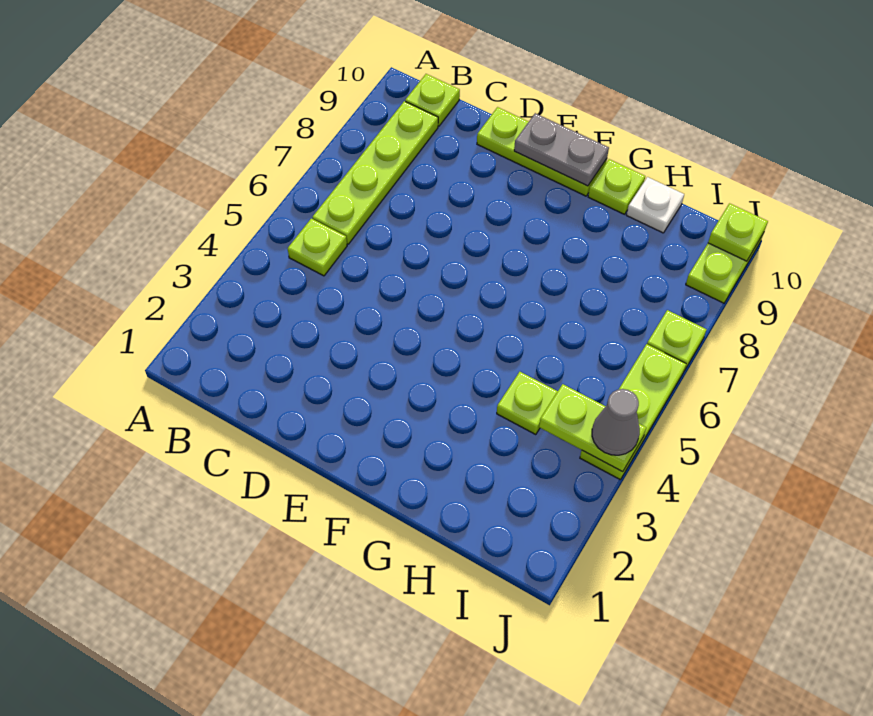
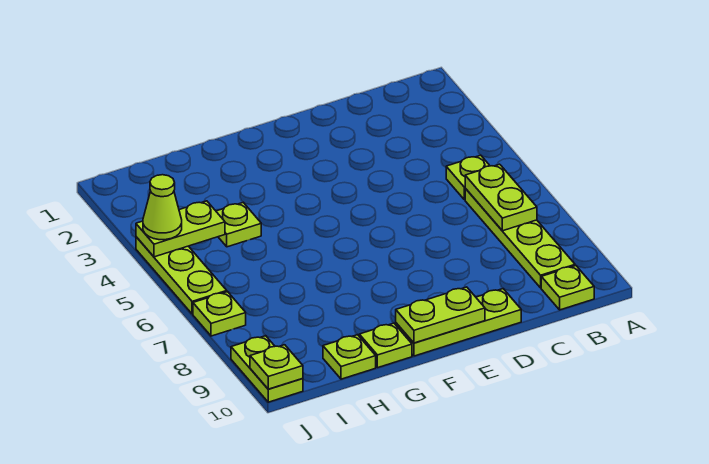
none -> lime 1x2 plate [465,164,537,231]
grey 1x2 plate [514,113,609,186] -> lime 1x2 plate [396,287,485,343]
white 1x1 plate [627,177,684,233] -> lime 1x1 plate [323,335,376,379]
grey 1x1 cone [592,389,640,455] -> lime 1x1 cone [143,175,182,240]

